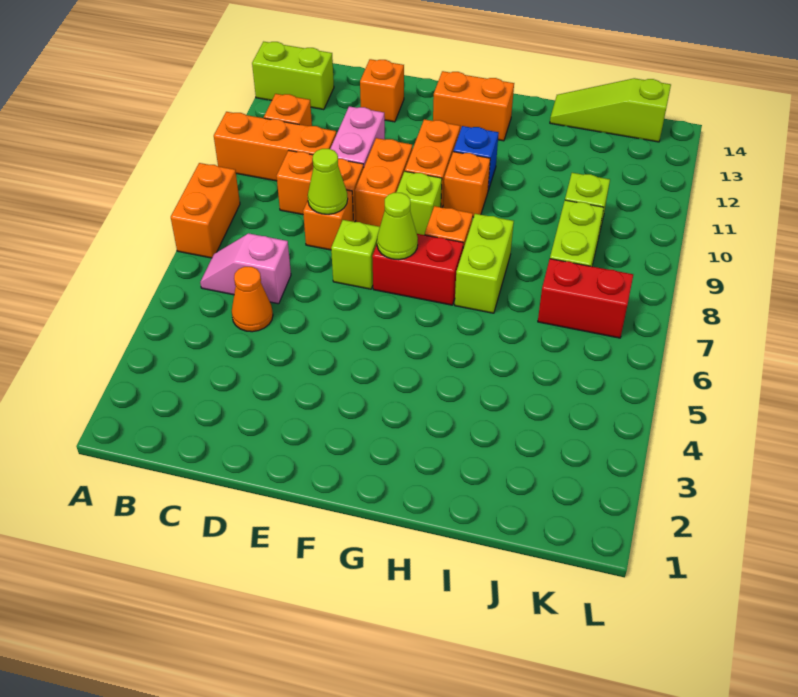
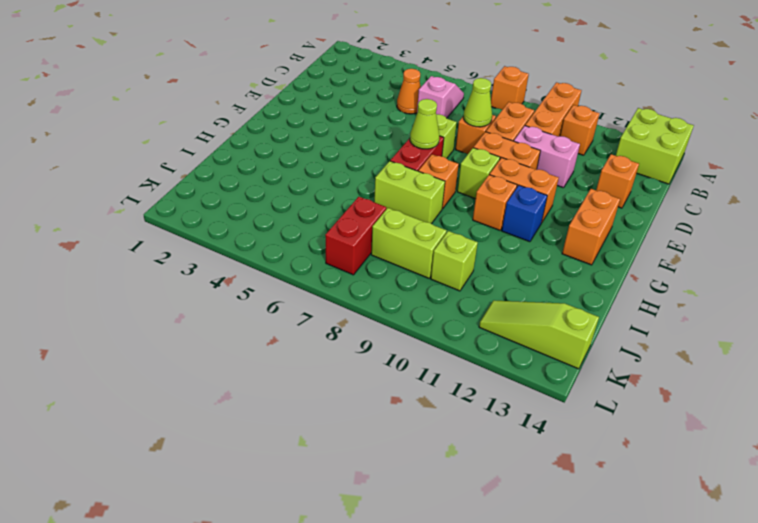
orange 1x2 brick [171,163,240,258] -> orange 1x1 brick [491,66,529,110]
lime 1x2 brick [252,42,334,110] -> lime 2x2 brick [616,108,694,184]
lime 1x3 slope [550,78,671,142] -> lime 1x3 slope turned to [479,300,599,369]

